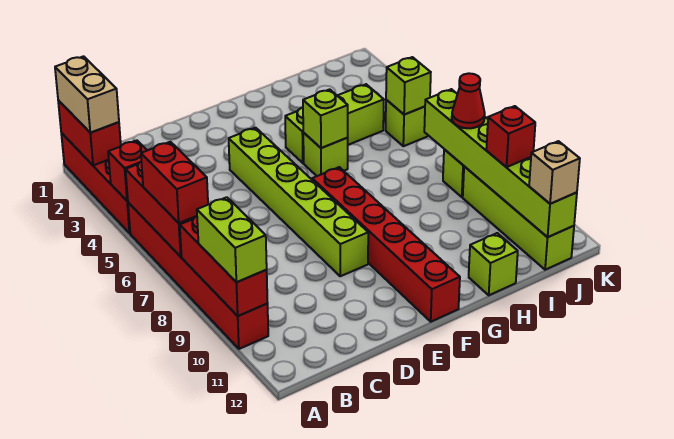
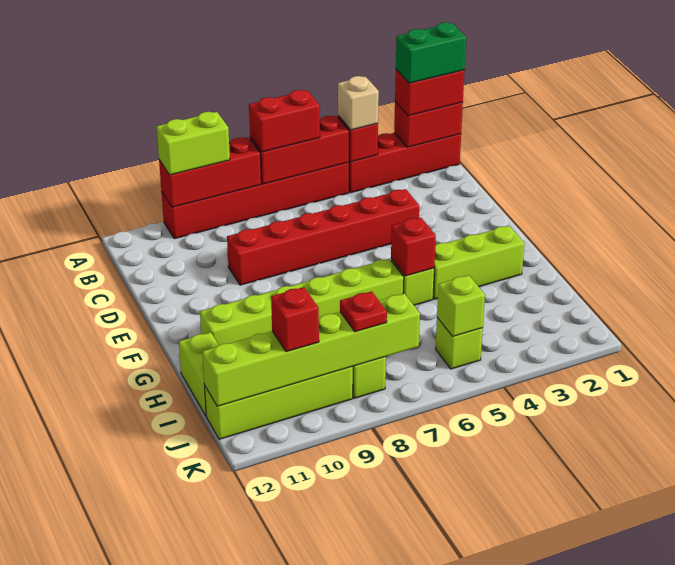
tan 1x2 brick [55,56,119,133] -> red 1x2 brick [395,70,465,116]
none -> green 1x2 brick [396,22,466,83]
lime 1x6 brick [229,128,368,276] -> lime 1x6 brick moved to [200,259,404,345]
red 1x6 brick [312,167,460,322] -> red 1x6 brick moved to [227,189,419,285]
lime 1x3 brick [285,84,384,163] -> lime 1x3 brick turned to [433,226,524,299]
lime 1x1 brick [303,89,348,148] -> red 1x1 brick [391,218,436,276]
lime 1x1 brick [469,233,518,295] -> lime 1x2 brick [179,332,218,416]
red 1x1 cone [452,73,485,128] -> red 1x1 plate [340,291,387,332]
tan 1x1 brick [529,141,580,204] -> tan 1x1 brick moved to [338,76,379,130]

